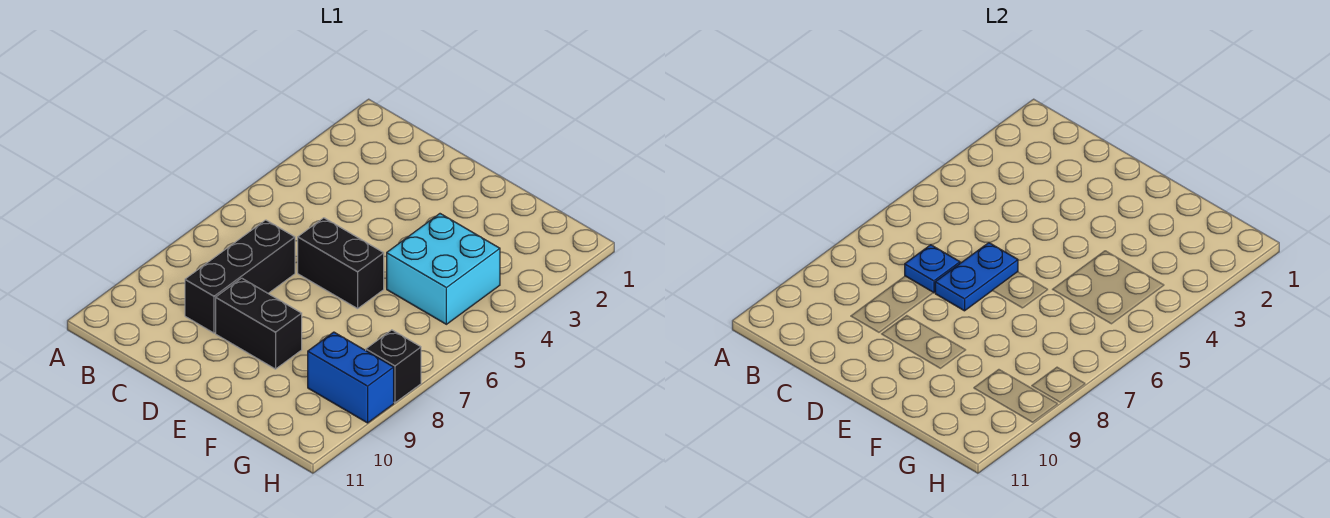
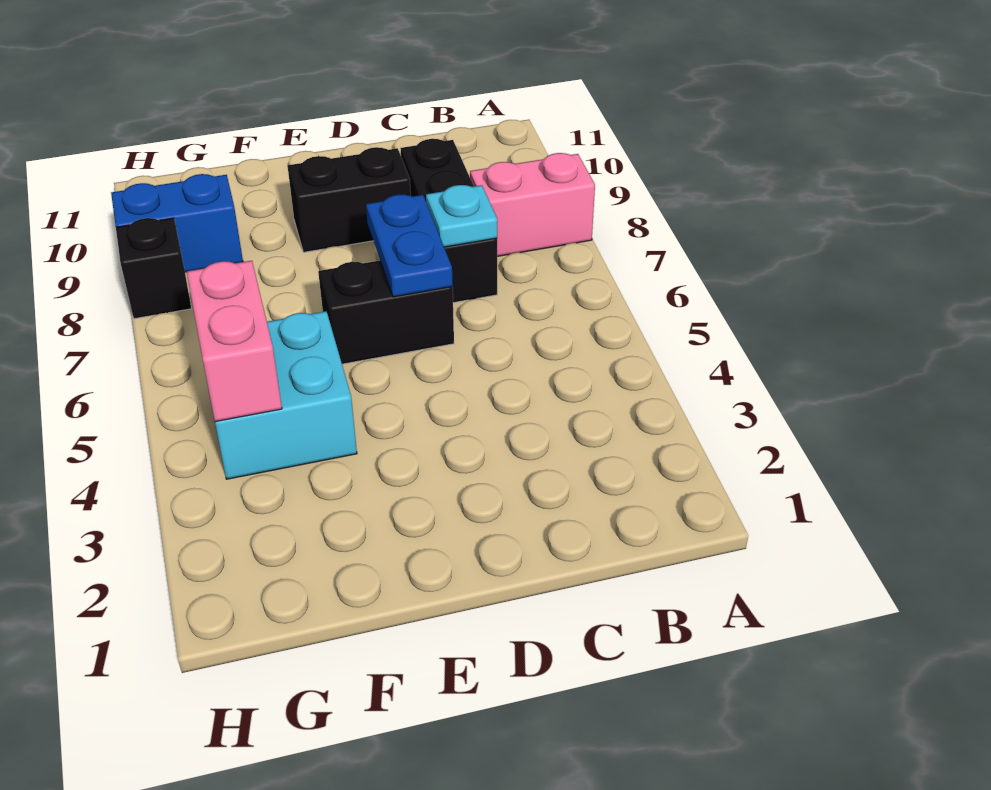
none -> pink 1x2 brick [470,153,595,256]
blue 1x1 plate [905,245,960,293] -> cyan 1x1 plate [426,185,497,247]
none -> pink 1x2 brick [187,261,282,422]

